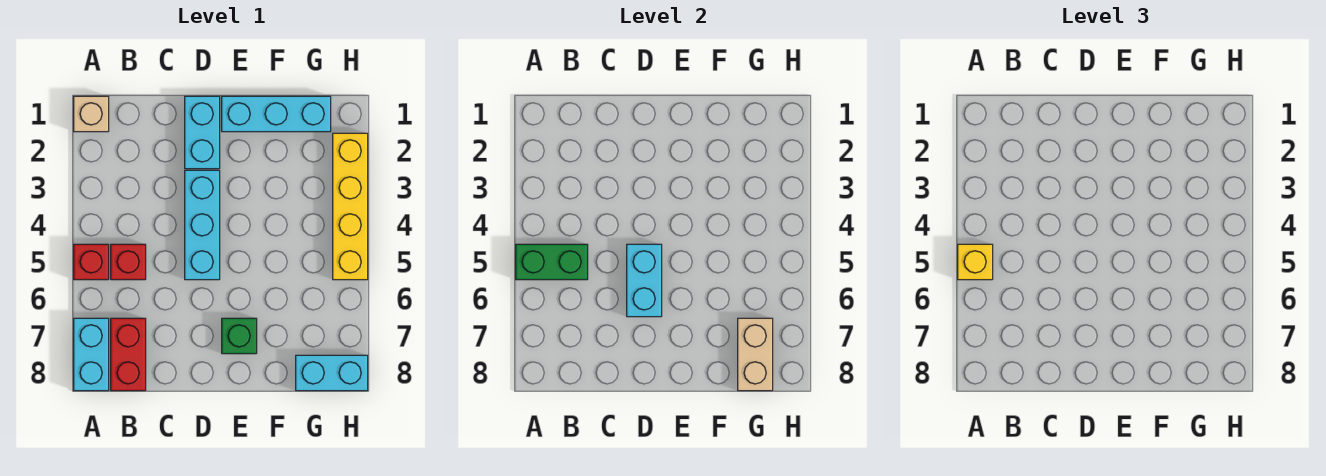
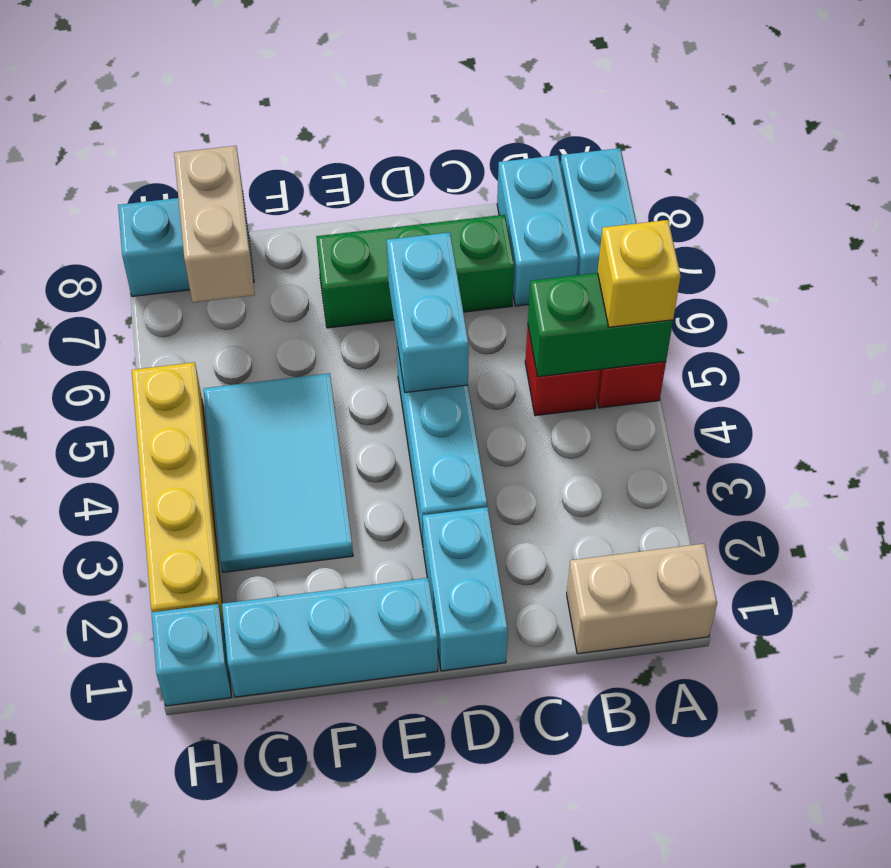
tan 1x1 brick [74,96,109,132] -> tan 1x2 brick [567,544,717,654]
red 1x2 brick [111,318,146,391] -> cyan 1x2 brick [497,155,578,306]
green 1x1 brick [222,318,257,354] -> green 1x3 brick [316,215,514,328]
none -> cyan 2x3 tile [203,373,353,572]
none -> cyan 1x1 brick [151,604,231,706]

